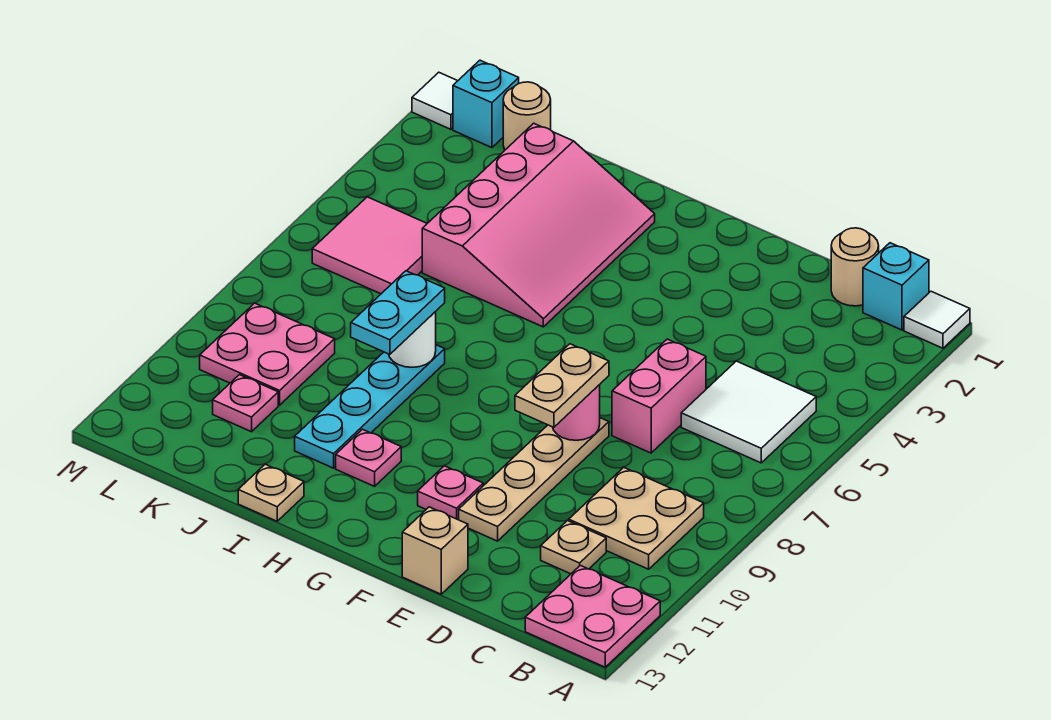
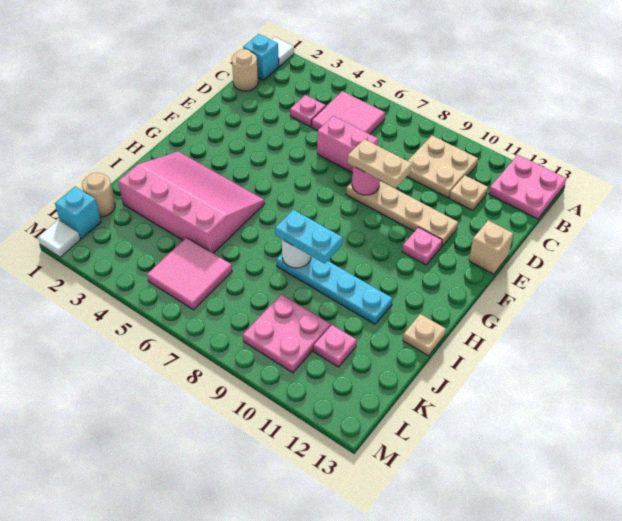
white 2x2 tile [681,361,816,463] -> pink 2x2 tile [312,91,385,134]
pink 1x1 plate [336,429,401,486] -> pink 1x1 plate moved to [290,95,326,127]

